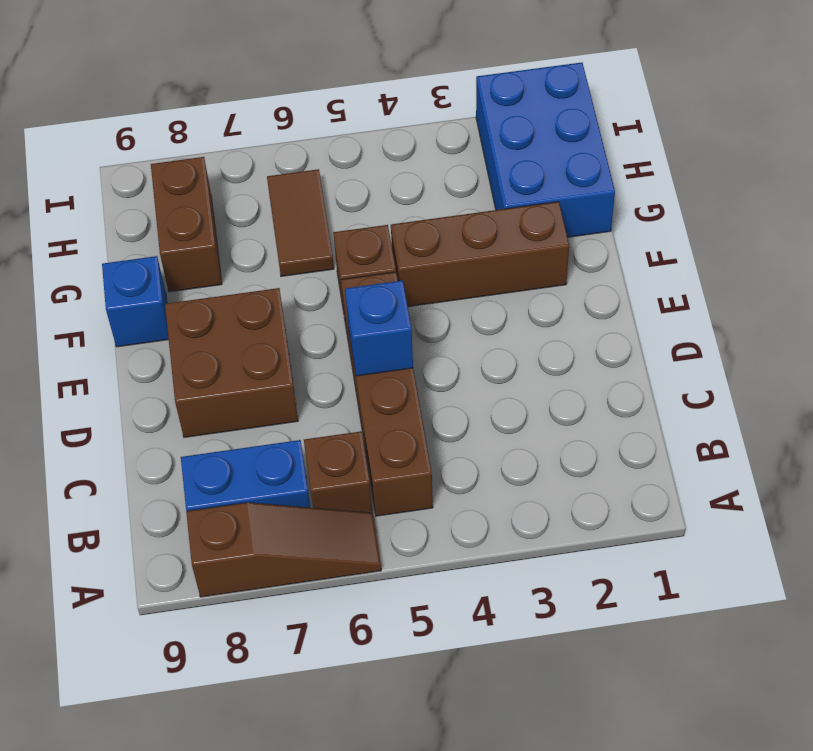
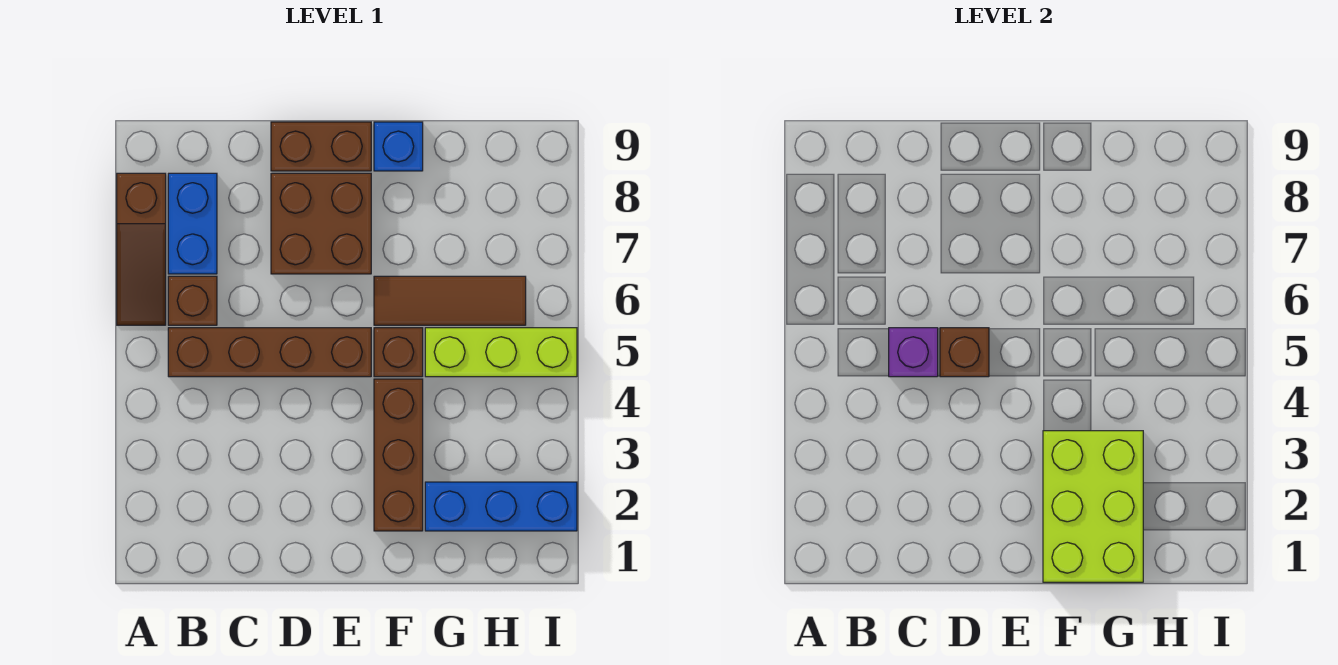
none -> purple 1x1 brick [889,328,938,377]
blue 1x1 brick [345,281,413,376] -> brown 1x1 brick [940,328,989,377]
none -> lime 2x3 brick [1043,431,1143,582]
blue 2x3 brick [476,63,615,237] -> blue 1x3 brick [425,482,577,531]
none -> lime 1x3 brick [425,328,577,377]
brown 1x2 tile [267,169,334,276] -> brown 1x3 tile [374,276,526,325]
brown 1x2 brick [151,157,222,292] -> brown 1x2 brick moved to [271,122,371,171]

